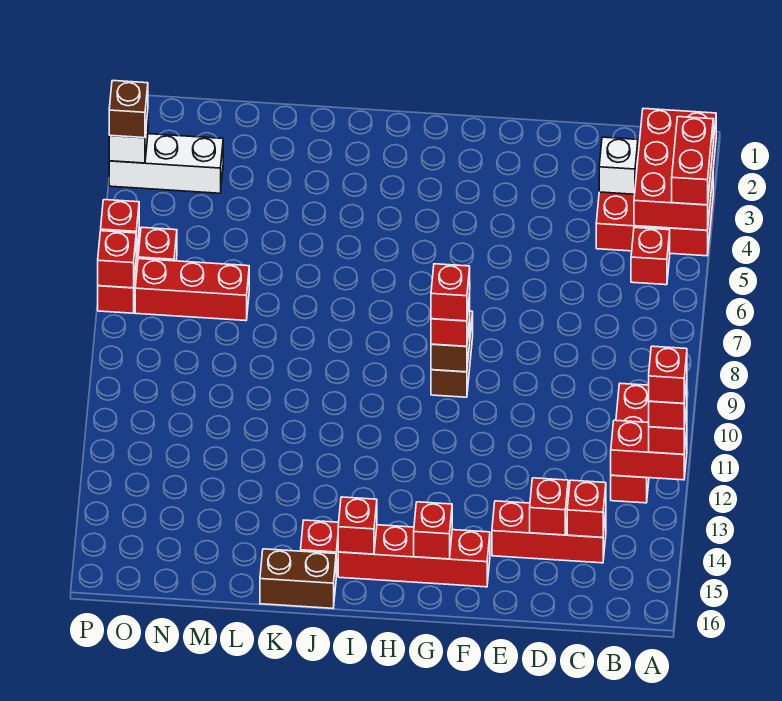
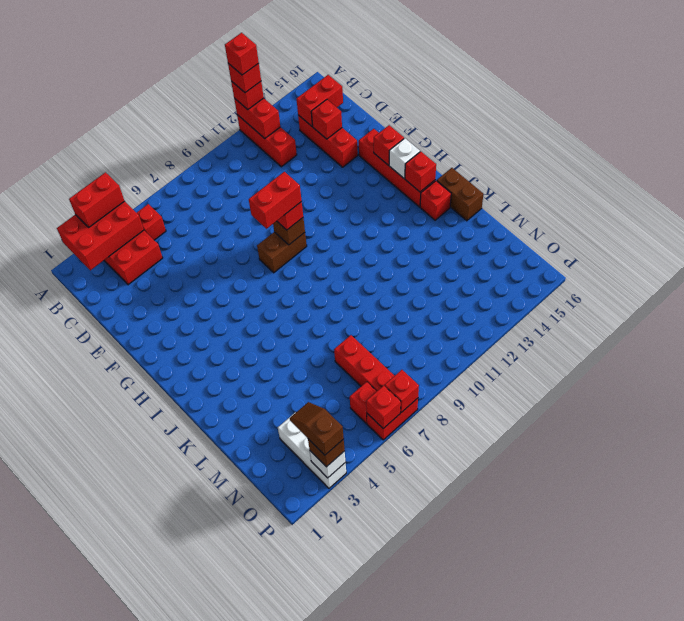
red 1x3 brick [611,383,649,503] -> red 1x3 brick turned to [237,115,297,167]
white 1x1 brick [599,137,638,194] -> white 1x1 brick moved to [389,138,420,178]
red 1x1 brick [567,480,606,537] -> red 1x2 brick [297,75,343,126]
red 1x1 brick [431,264,470,321] -> red 1x2 brick [249,172,302,229]
none -> brown 1x2 slope [290,402,344,455]

